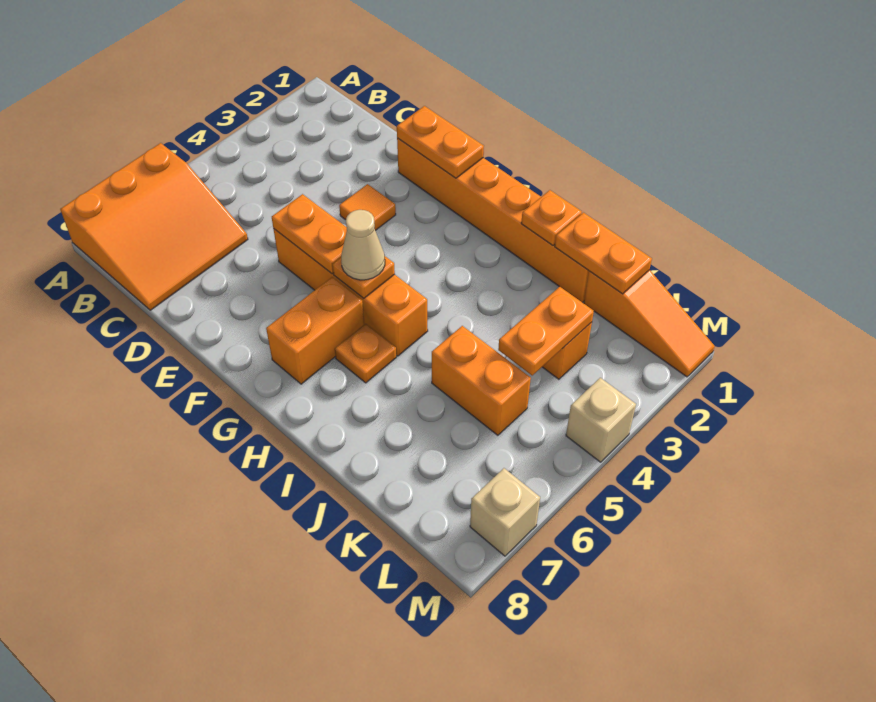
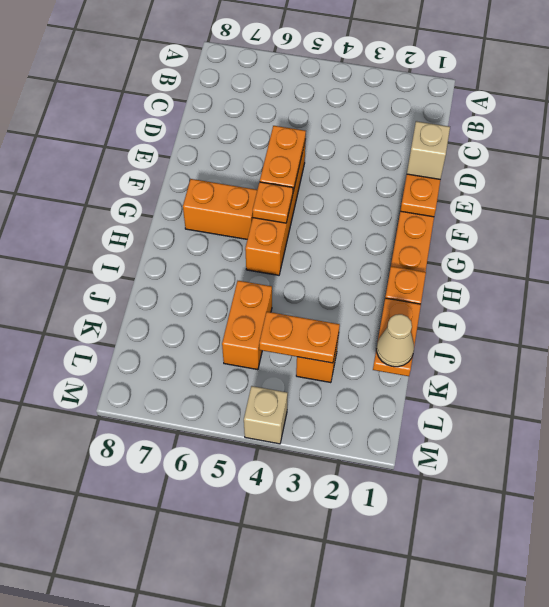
orange 3x3 slope [60,143,248,310] -> none
orange 1x1 tile [339,184,396,231] -> none
tan 1x1 cone [341,210,385,280] -> tan 1x1 cone moved to [377,314,414,367]
orange 1x1 plate [335,324,396,383] -> none
orange 1x3 slope [584,270,714,377] -> none
tan 1x1 brick [470,468,540,556] -> tan 1x1 brick moved to [407,121,450,180]

